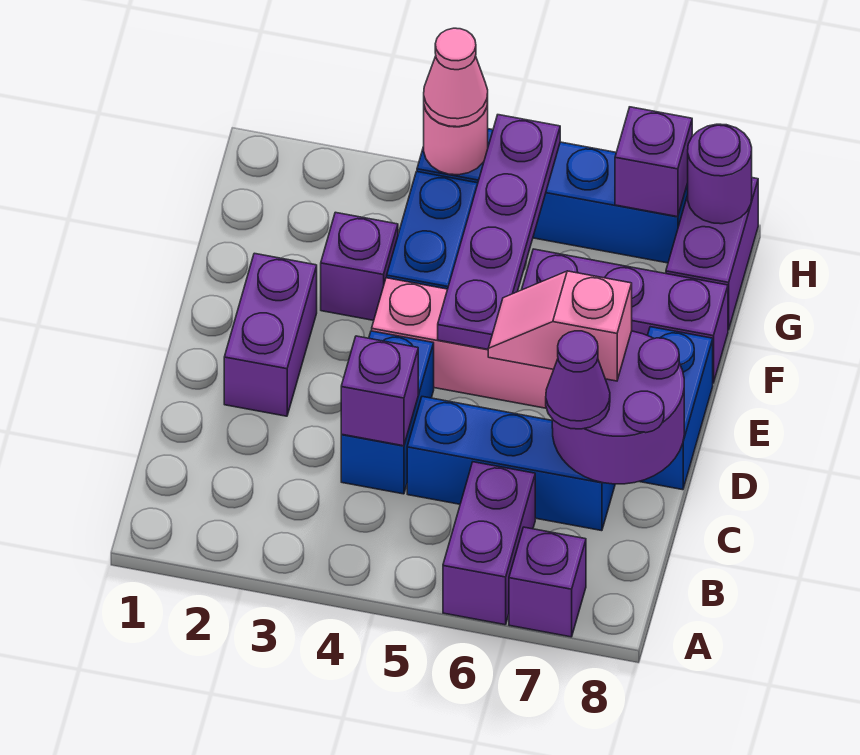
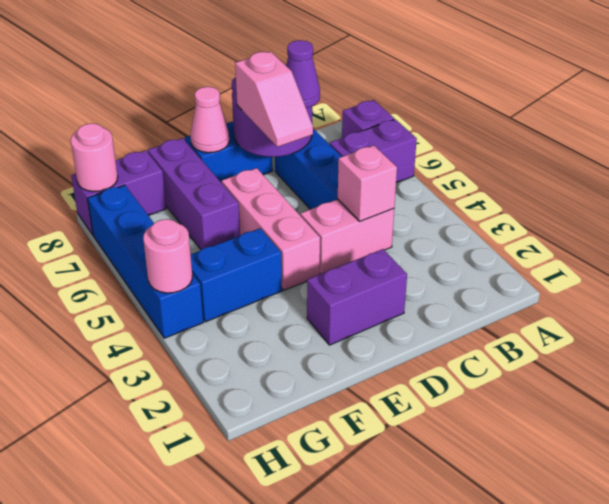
blue 1x2 brick [341,331,434,494] -> pink 1x2 brick [300,199,394,274]
purple 1x1 brick [341,336,418,446] -> pink 1x1 brick [338,145,397,221]
purple 1x4 plate [438,115,560,349] -> none
purple 1x1 brick [321,212,398,320] -> none
pink 1x1 cone [424,28,488,127] -> pink 1x1 cone moved to [191,87,229,153]
purple 1x1 brick [615,107,692,217] -> none
purple 1x1 round brick [687,124,752,224] -> pink 1x1 round brick [71,123,118,192]

